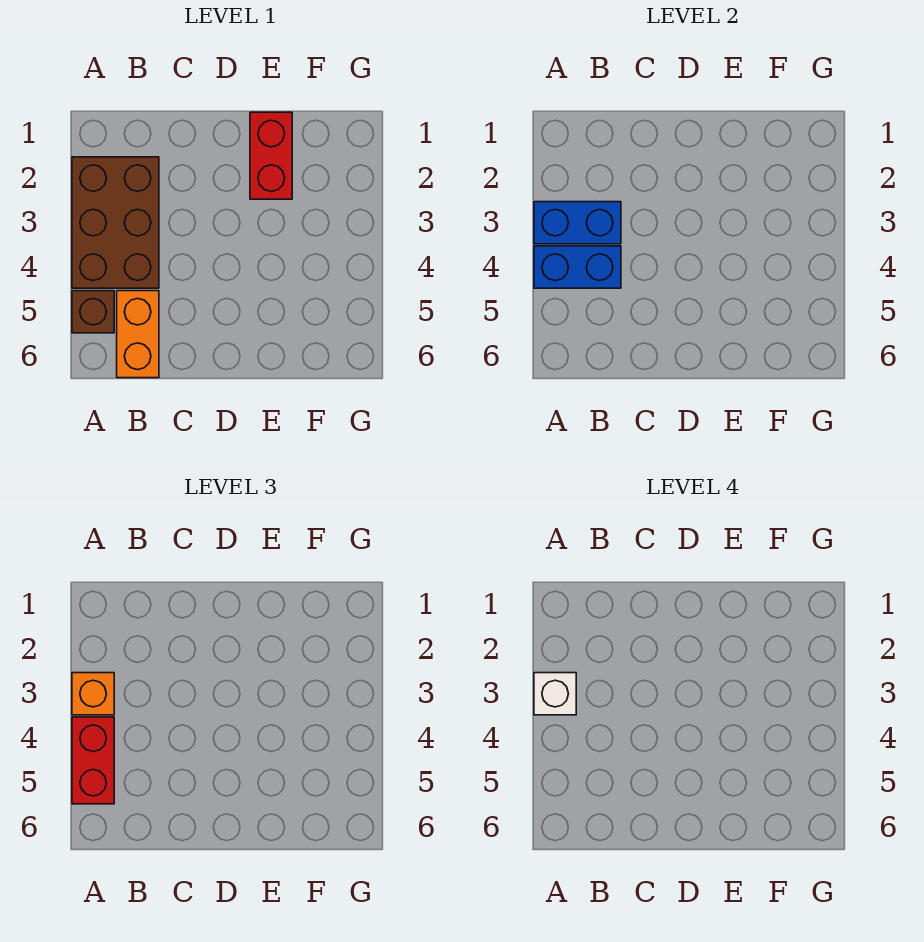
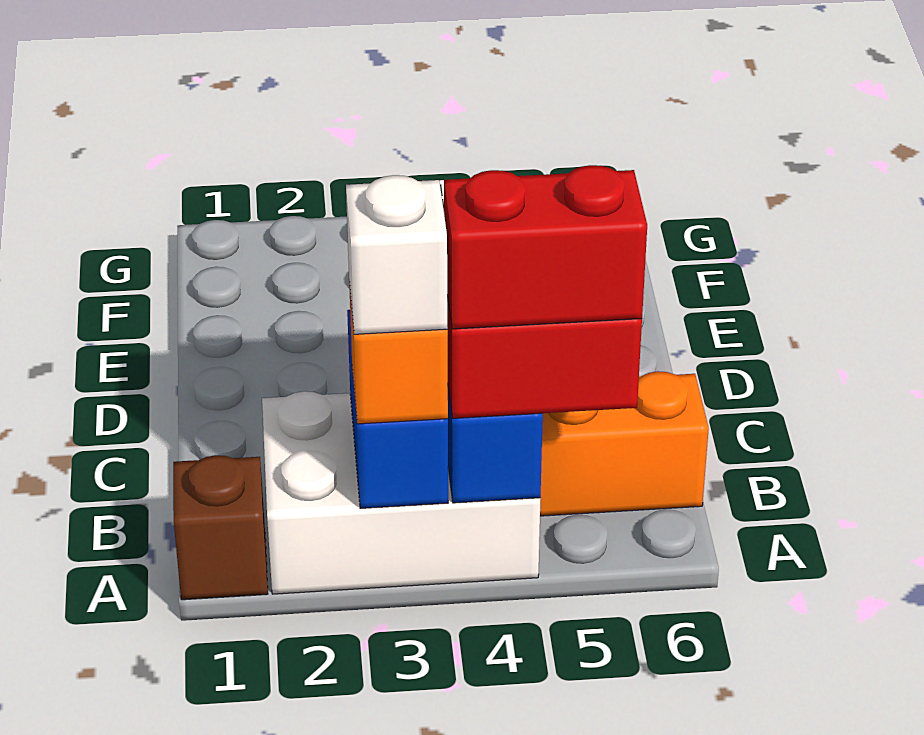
brown 2x3 brick [72,157,159,288] -> white 2x3 brick [262,391,540,594]
brown 1x1 brick [72,291,114,333] -> brown 1x1 brick moved to [173,455,268,600]
red 1x2 brick [250,112,292,199] -> red 1x2 brick moved to [444,165,647,329]

